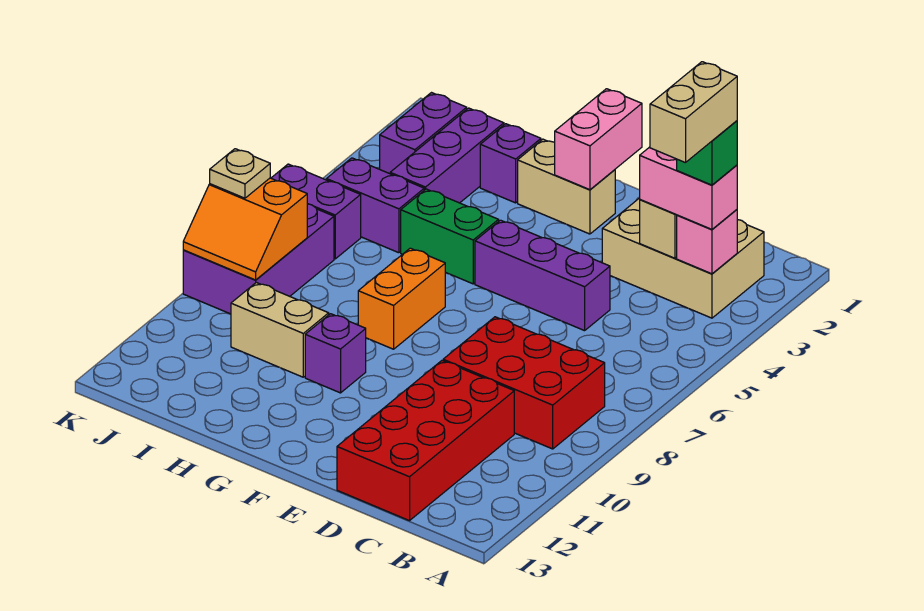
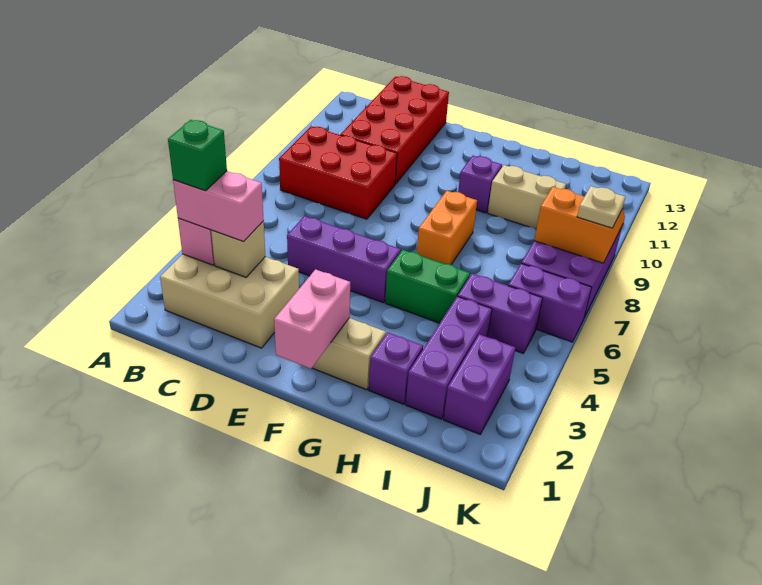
tan 1x2 brick [650,62,737,163] -> none

